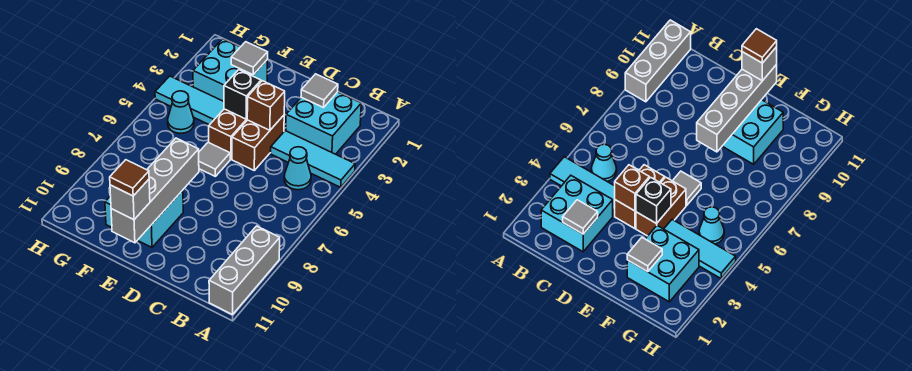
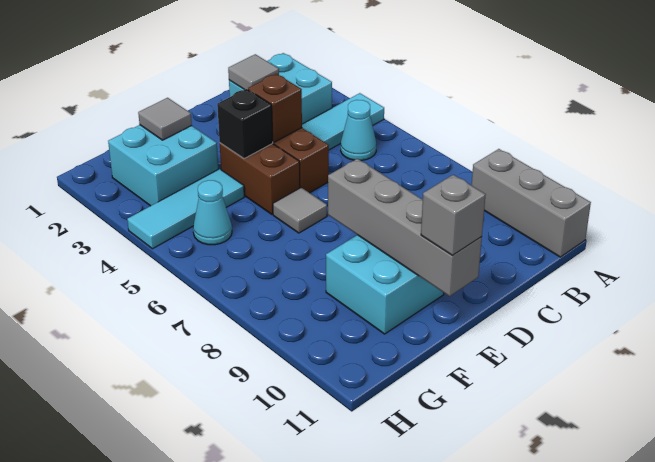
brown 1x1 tile [110,160,149,196] -> none

